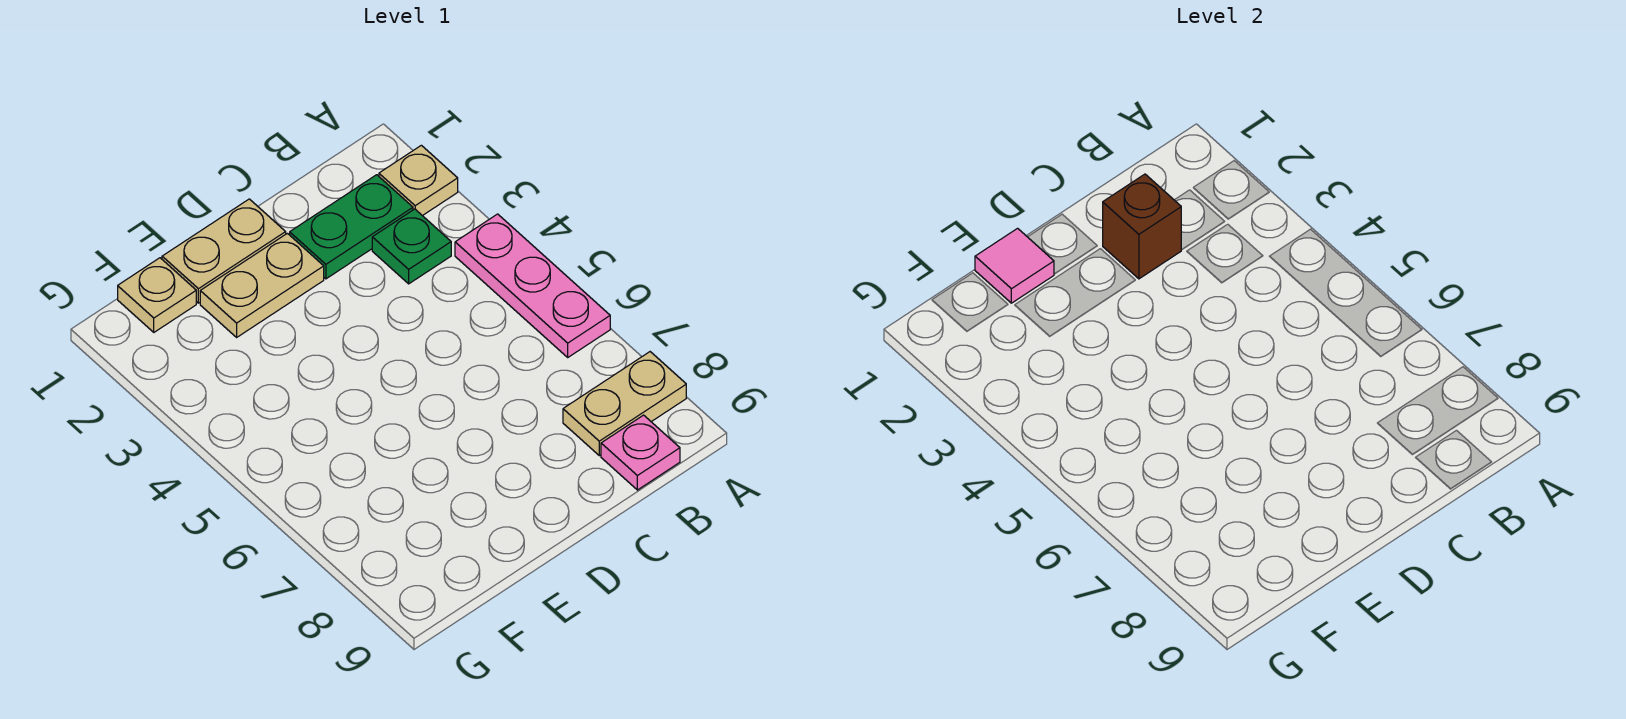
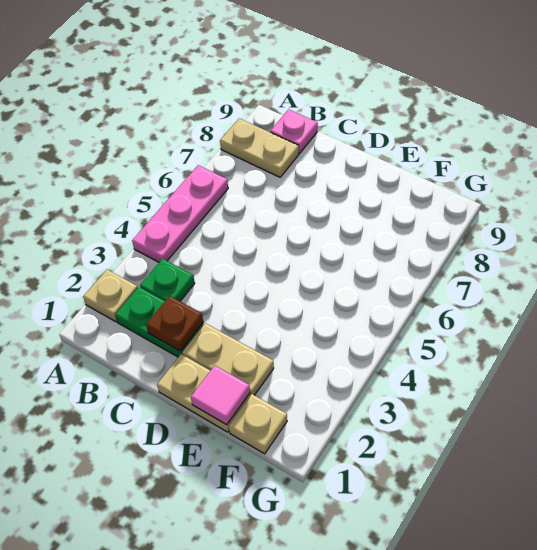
brown 1x1 brick [1103,174,1181,279] -> brown 1x1 plate [146,296,203,351]

